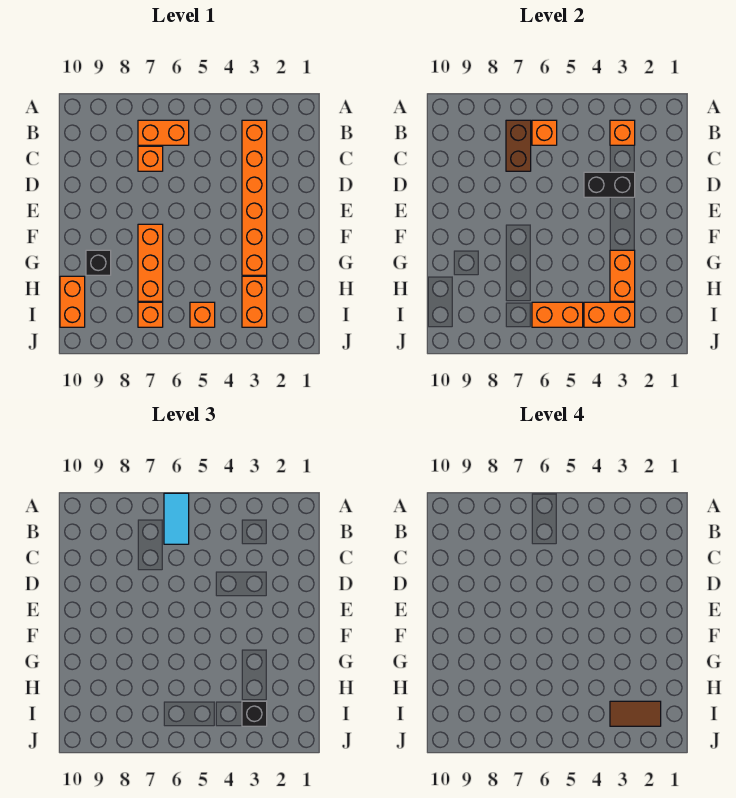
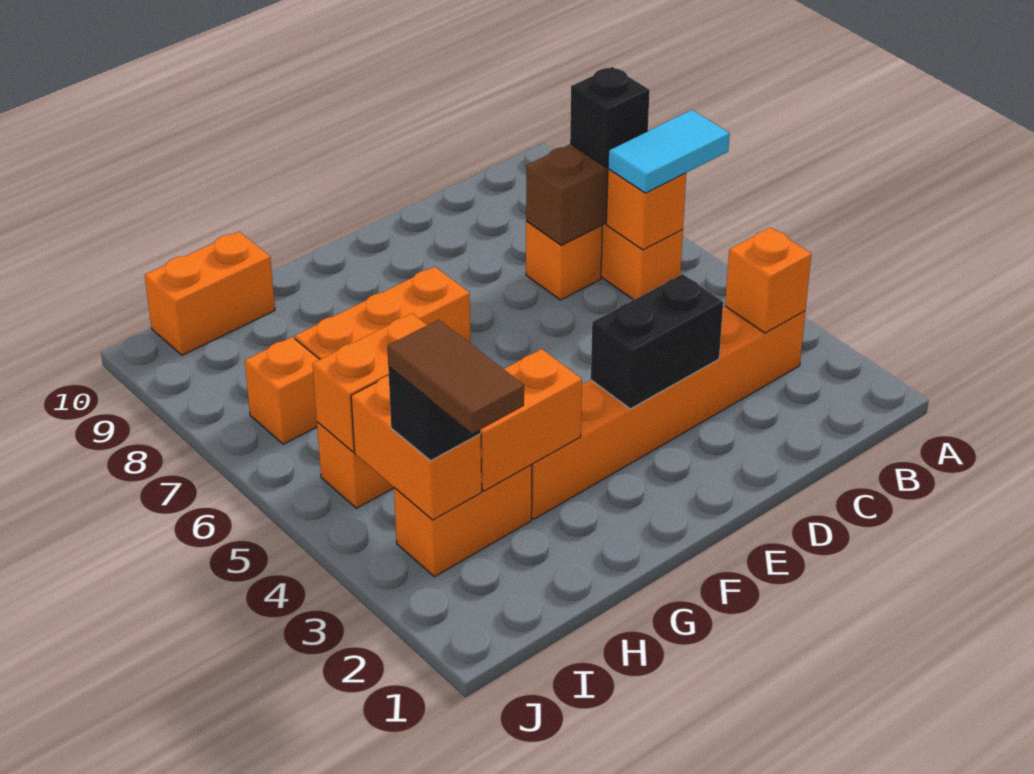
black 1x2 brick [584,172,635,197] -> black 1x2 brick turned to [591,274,723,409]
black 1x1 brick [86,250,111,275] -> black 1x1 brick moved to [570,67,650,167]
orange 1x2 brick [532,302,583,327] -> orange 1x2 brick turned to [313,313,427,452]

